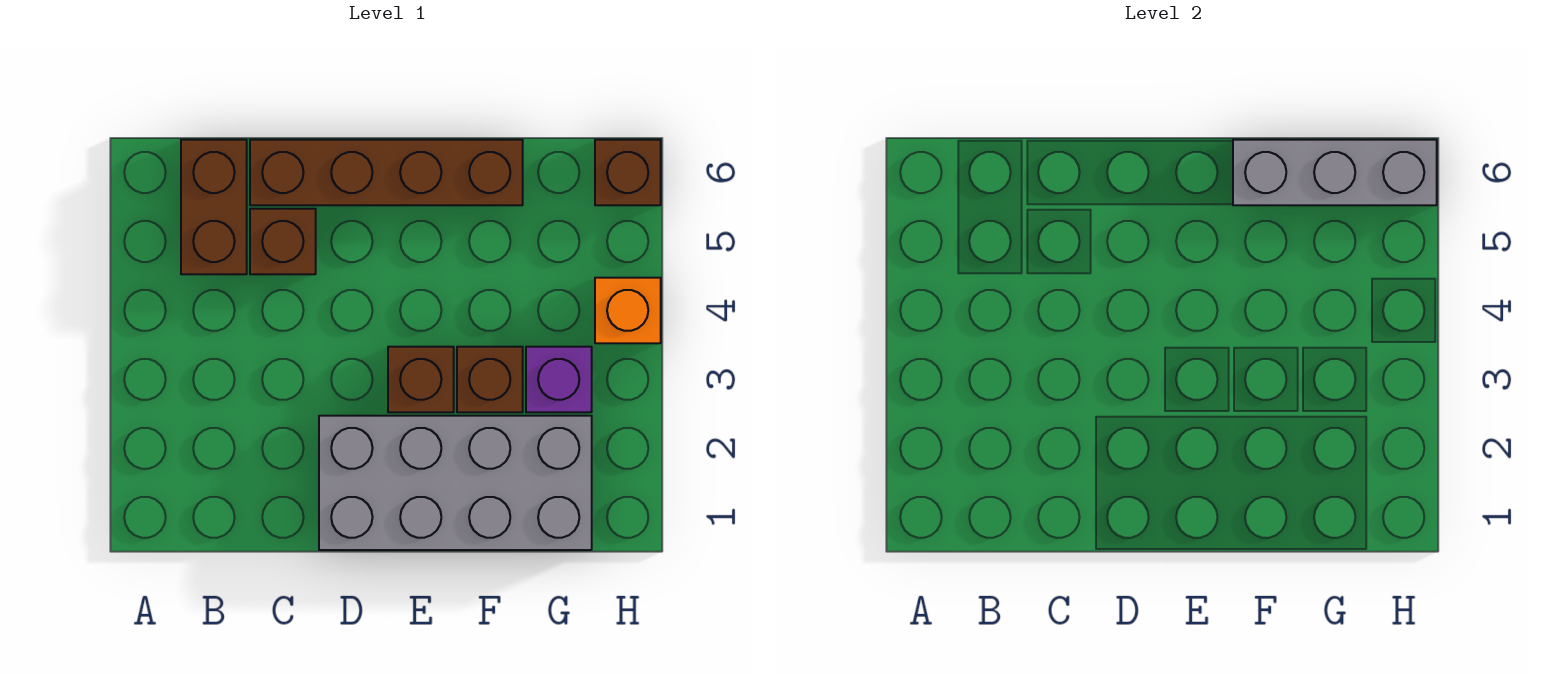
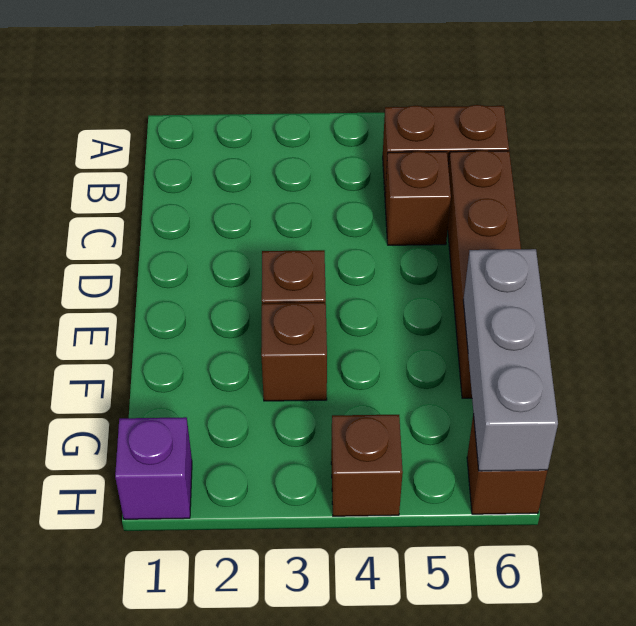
grey 2x4 brick [319,416,592,550] -> none
purple 1x1 brick [526,347,592,412] -> purple 1x1 brick moved to [115,417,192,519]
orange 1x1 brick [595,278,661,343] -> brown 1x1 brick [331,415,403,516]

